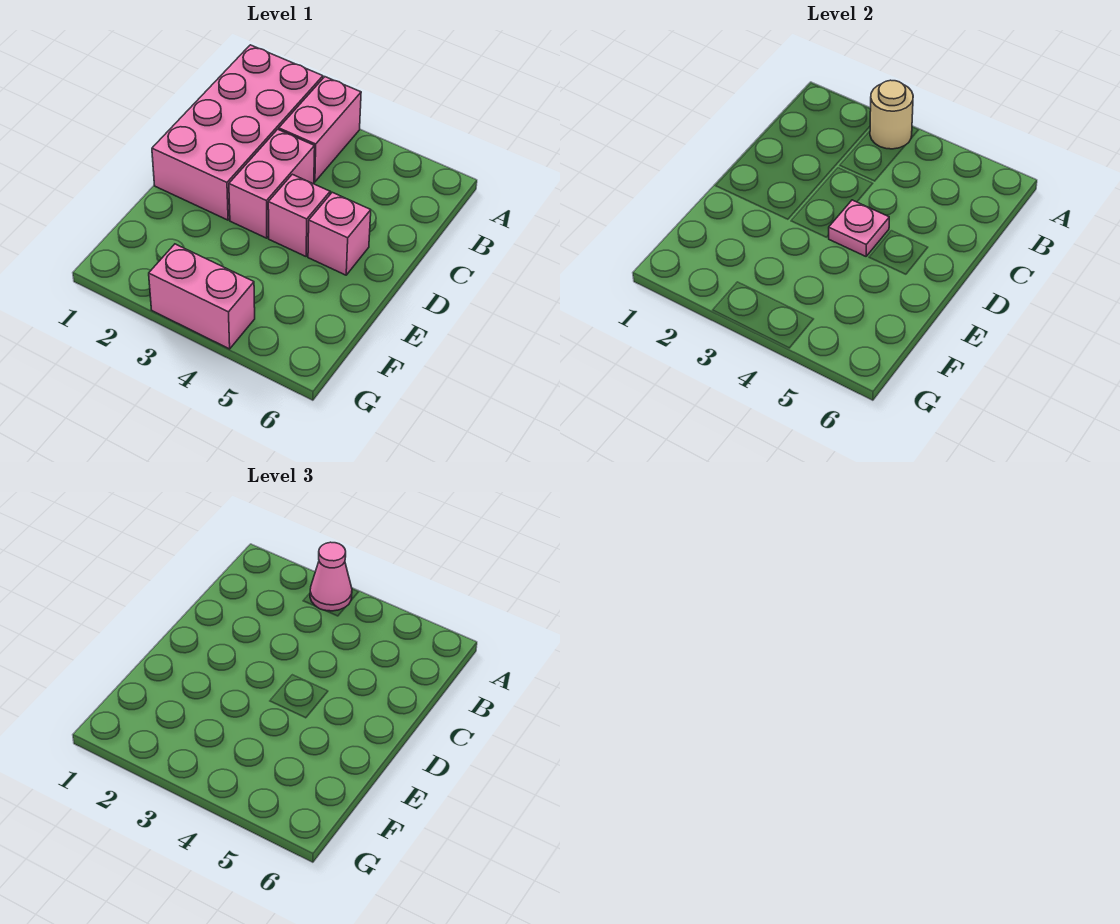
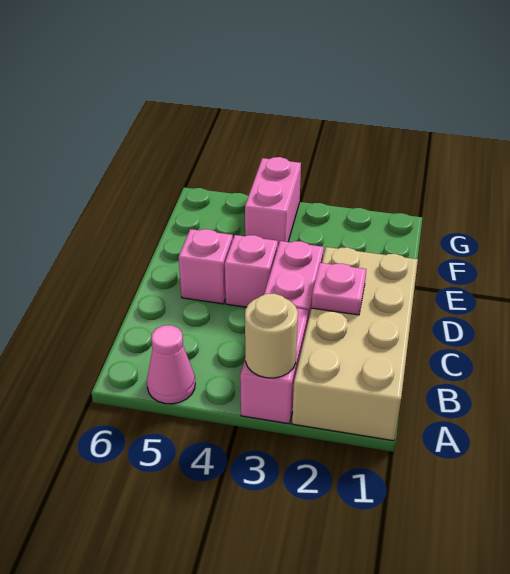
pink 2x4 brick [152,45,323,220] -> tan 2x4 brick [292,247,418,441]
pink 1x1 cone [310,542,352,611] -> pink 1x1 cone moved to [147,325,195,404]
pink 1x1 plate [828,200,889,256] -> pink 1x1 plate moved to [311,263,366,315]
pink 1x2 brick [149,244,255,349] -> pink 1x2 brick turned to [245,157,301,246]

